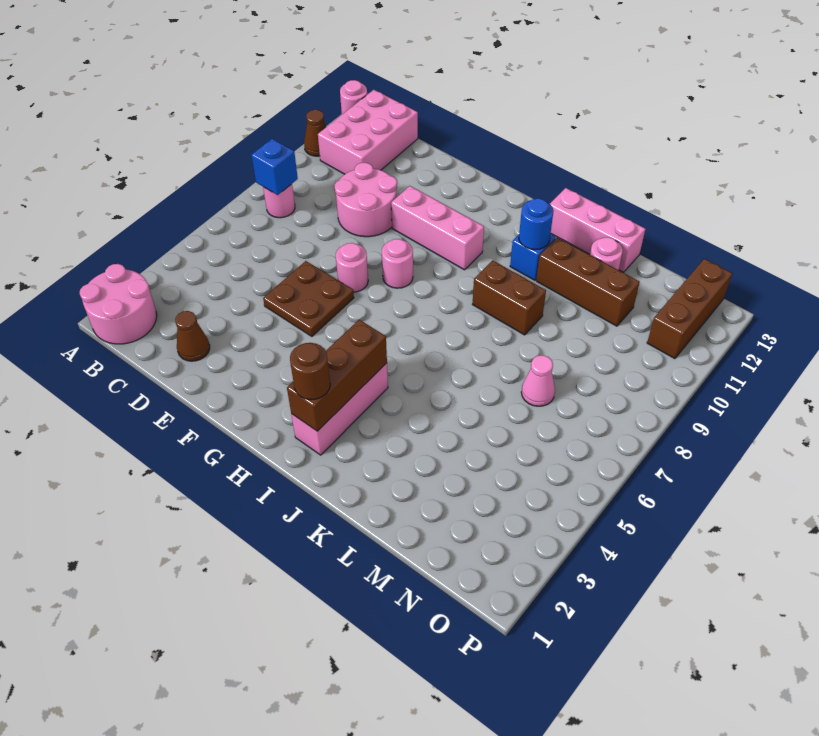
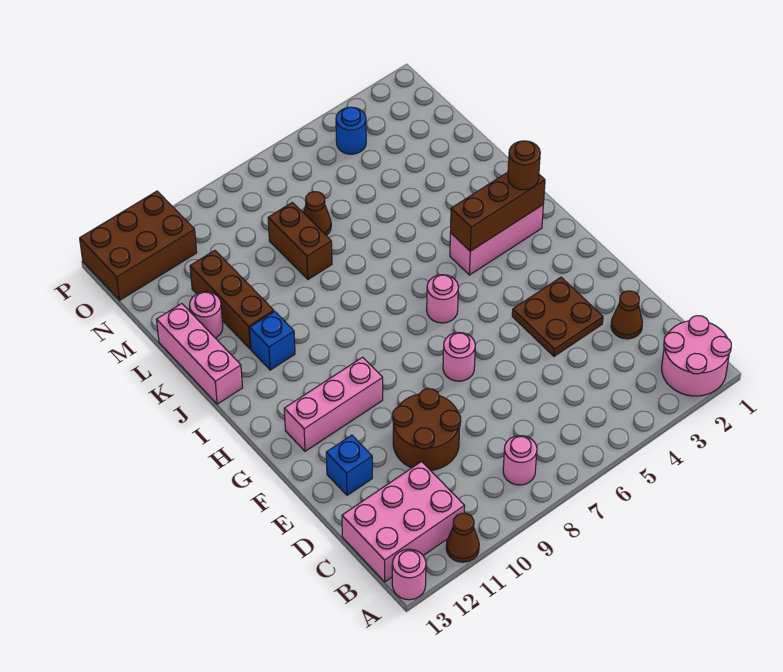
blue 1x1 brick [252,139,298,195] -> blue 1x1 brick moved to [326,435,372,495]
pink 2x2 round brick [334,163,397,237] -> brown 2x2 round brick [393,389,461,471]
brown 2x2 plate [263,261,354,336] -> brown 2x2 plate moved to [512,277,603,356]
pink 1x3 brick [391,186,484,270] -> pink 1x3 brick turned to [284,357,383,451]
pink 1x1 round brick [382,239,413,288] -> pink 1x1 round brick moved to [427,275,458,323]
brown 1x2 brick [472,260,546,335] -> brown 1x2 brick moved to [268,202,332,279]
blue 1x1 round brick [519,198,553,250] -> blue 1x1 round brick moved to [336,107,366,154]
pink 1x1 cone [521,355,555,406] -> brown 1x1 cone [303,192,331,236]
brown 1x3 brick [647,259,732,359] -> brown 2x3 brick [80,191,197,300]

